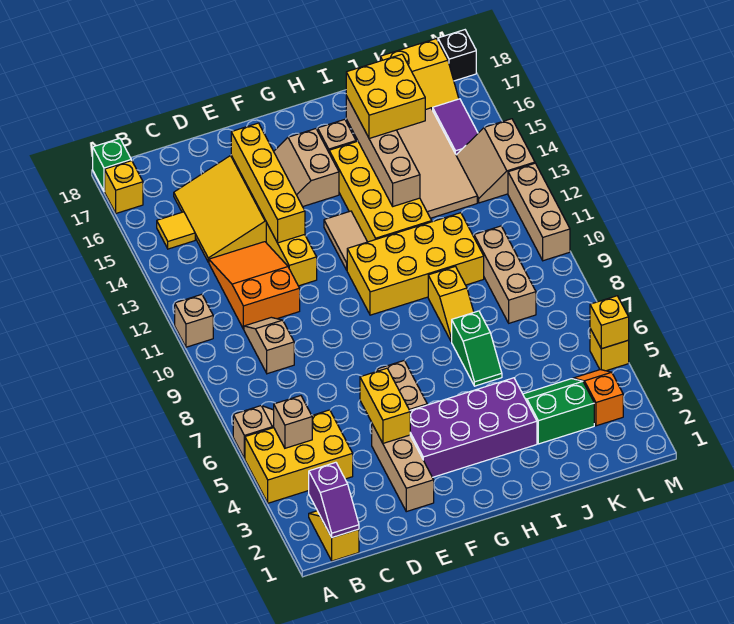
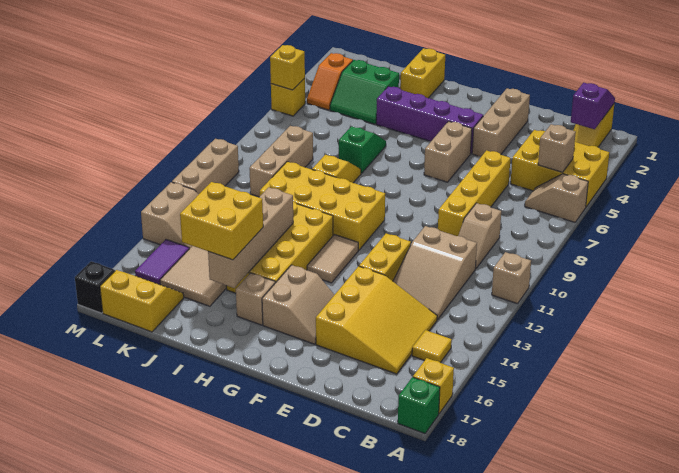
orange 2x3 slope [209,242,300,329] -> tan 2x3 slope [393,226,477,320]
yellow 1x2 brick [360,368,410,443] -> yellow 1x2 brick moved to [400,48,445,98]
yellow 1x4 brick [231,123,305,243] -> yellow 1x4 brick moved to [438,150,511,236]
purple 2x4 brick [410,378,537,477] -> purple 1x4 brick [376,86,483,153]

